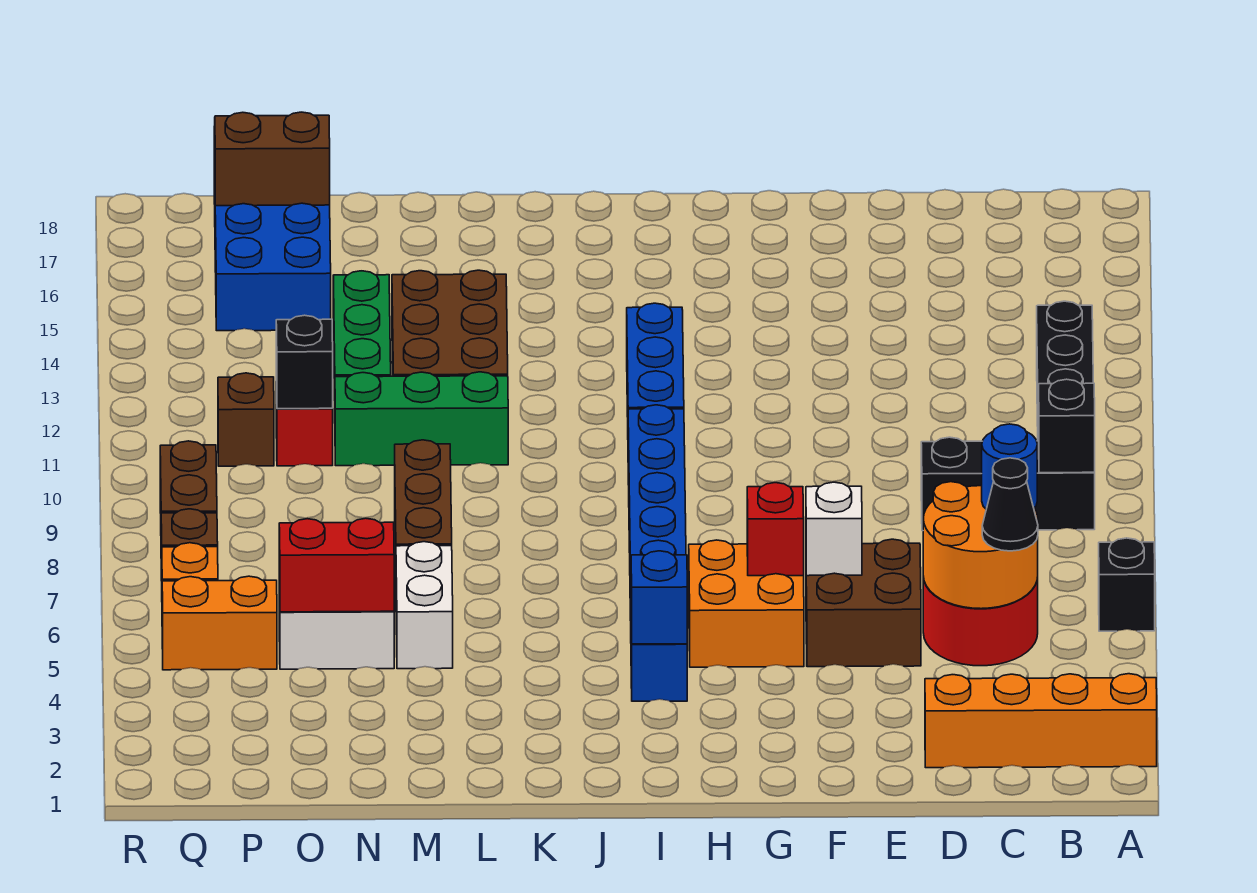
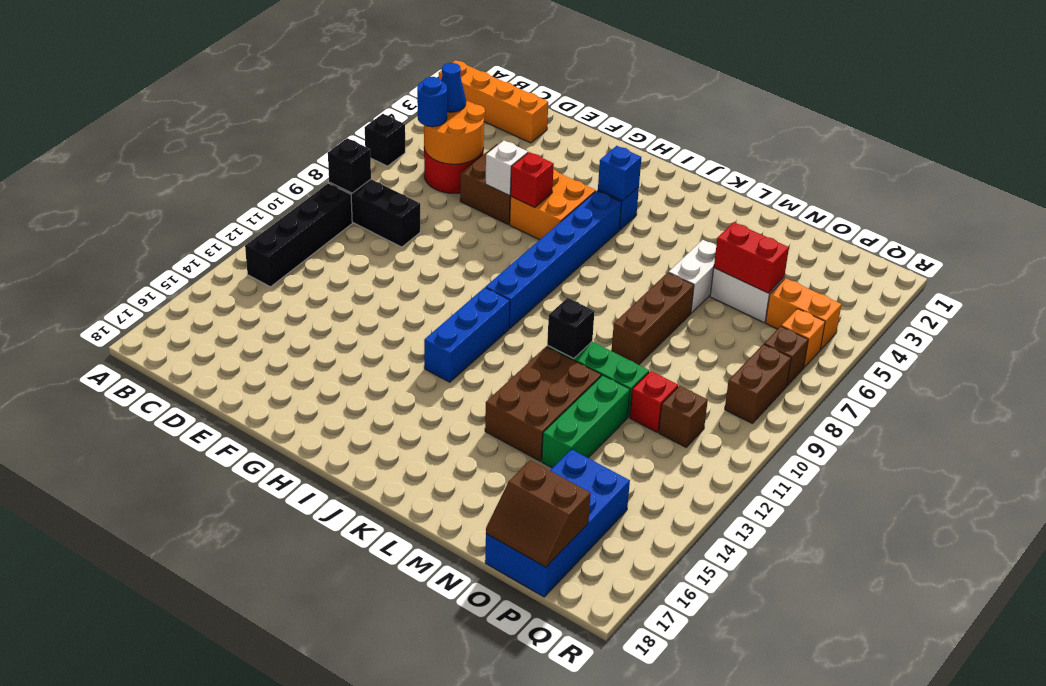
black 1x1 cone [982,458,1038,551] -> blue 1x1 cone [441,62,466,112]
black 1x1 brick [276,315,333,409] -> black 1x1 brick moved to [547,298,594,359]

